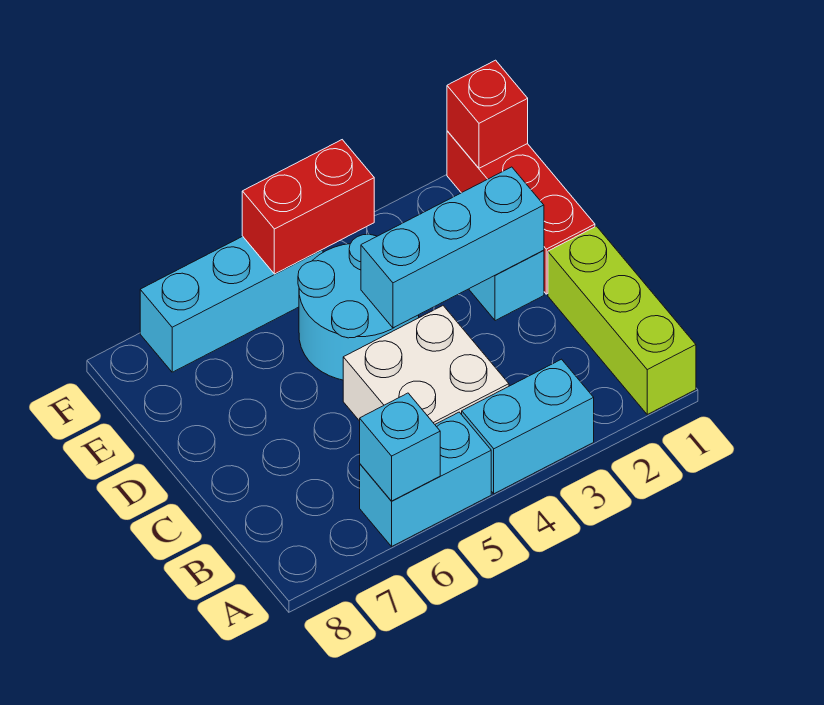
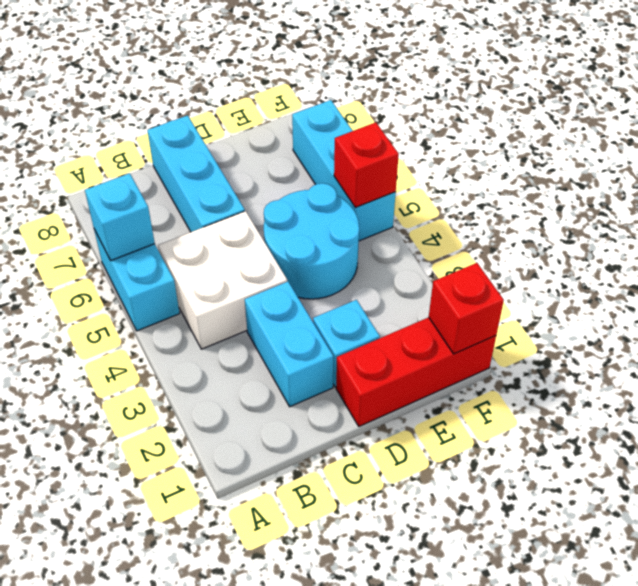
lime 1x3 brick [548,226,696,414] -> none
cyan 1x2 brick [462,359,594,494] -> cyan 1x2 brick moved to [245,281,333,407]
cyan 1x3 brick [361,167,544,328] -> cyan 1x3 brick moved to [147,115,245,232]
red 1x2 brick [242,140,374,274] -> red 1x1 brick [334,122,399,208]

